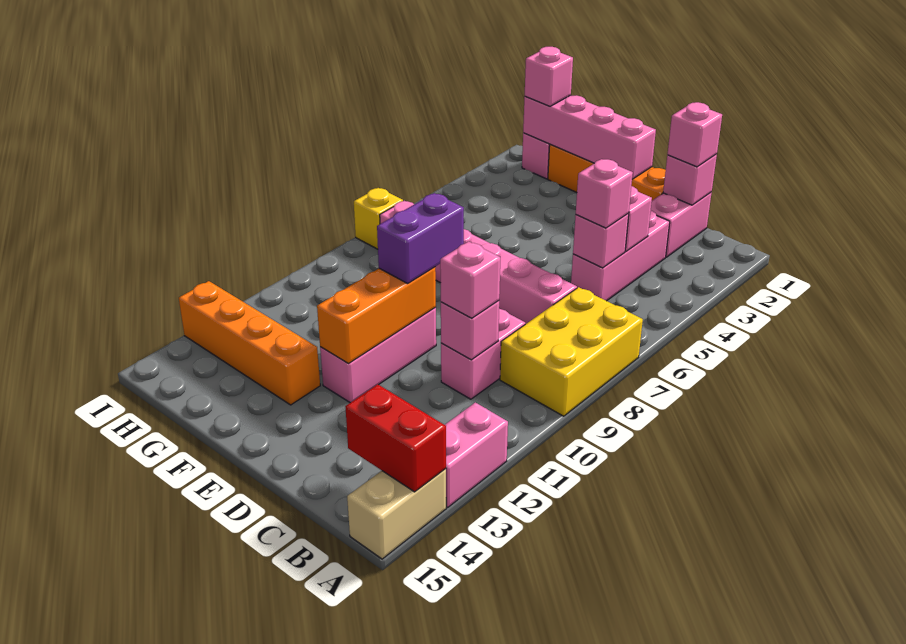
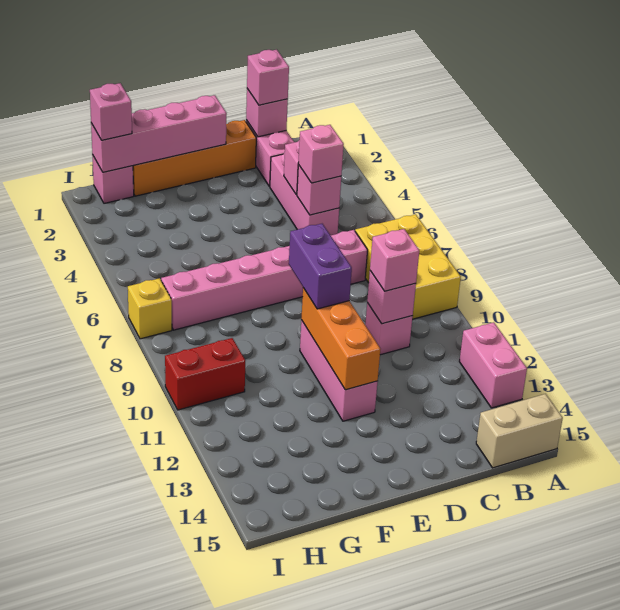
tan 1x2 brick [347,469,446,559] -> tan 1x2 brick turned to [476,394,563,468]
red 1x2 brick [345,384,446,492] -> red 1x2 brick moved to [165,338,245,410]
pink 1x2 brick [441,309,525,399] -> pink 1x1 brick [365,303,413,355]
orange 1x4 brick [179,281,320,405] -> none

